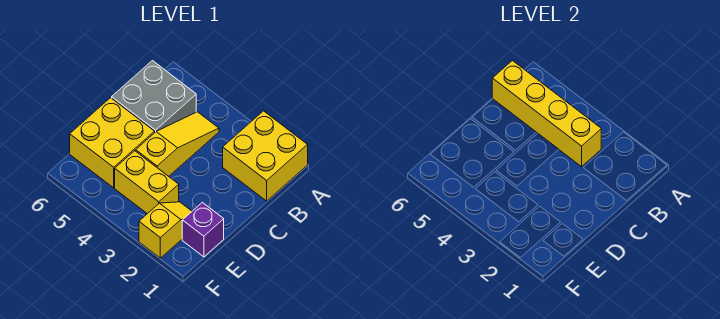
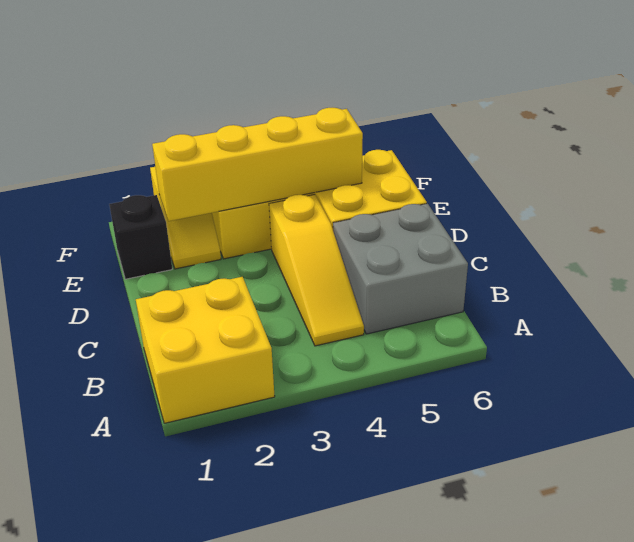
yellow 1x4 brick [492,61,601,167] -> yellow 1x4 brick moved to [152,108,363,221]
purple 1x1 brick [182,202,224,257] -> black 1x1 brick [109,195,172,279]

